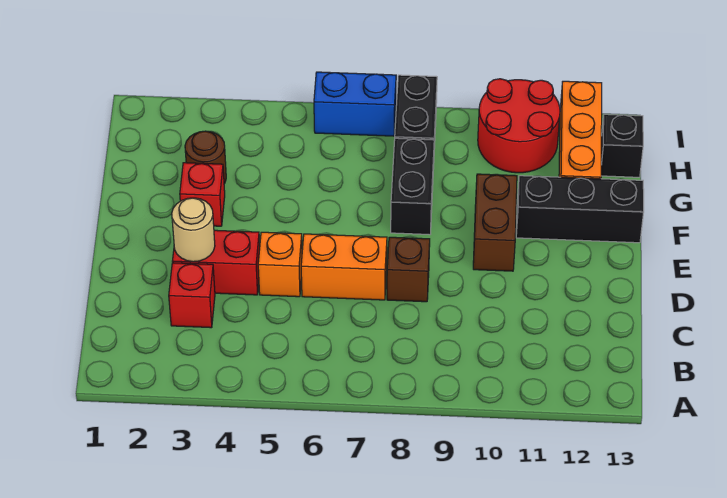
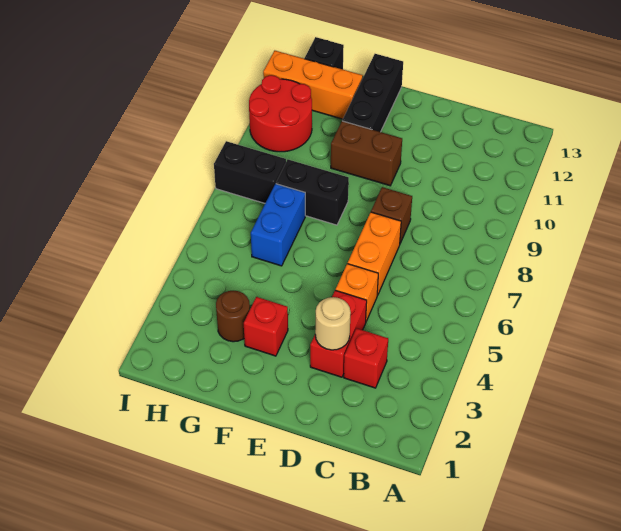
blue 1x2 brick [314,72,396,136] -> blue 1x2 brick moved to [251,184,305,266]

